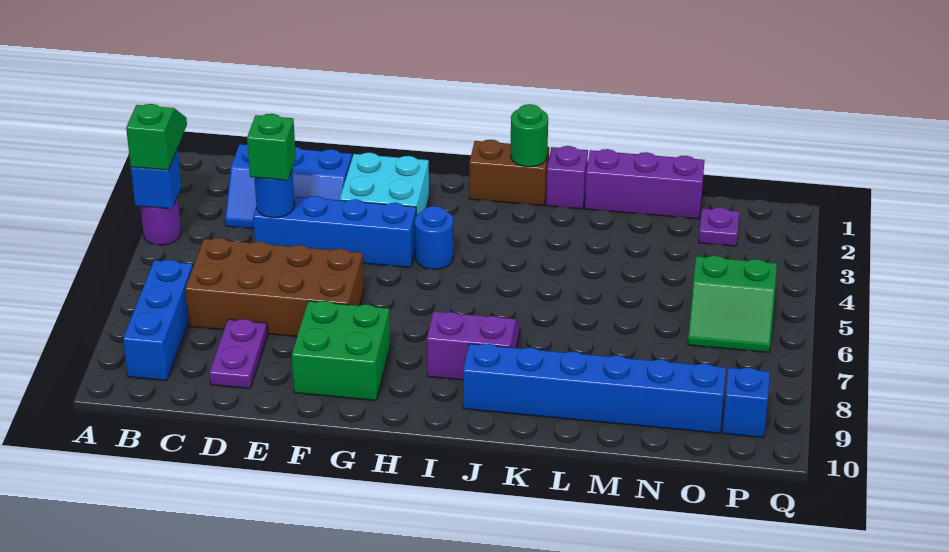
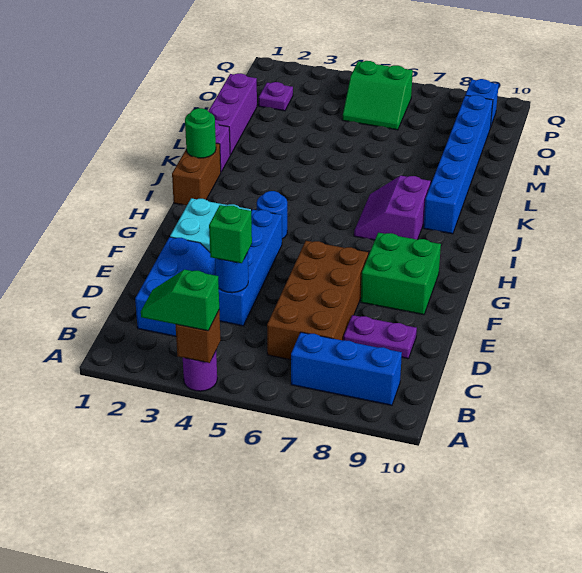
blue 1x1 brick [131,149,181,209] -> brown 1x1 brick [176,311,221,363]
green 2x2 slope [688,256,777,353] -> green 2x2 slope turned to [342,61,413,130]

